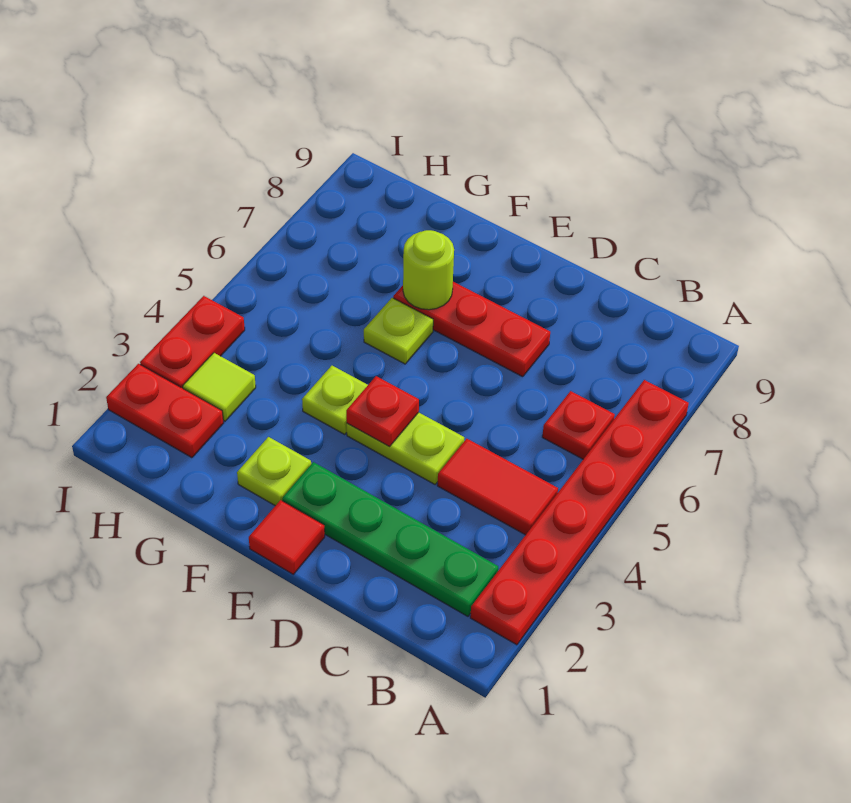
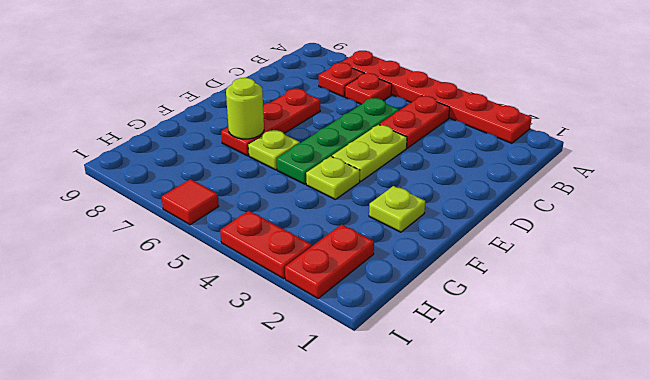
green 1x4 plate [282,462,498,616] -> green 1x4 plate moved to [277,98,399,184]
red 1x2 tile [437,439,558,535] -> red 1x2 plate [379,96,450,148]
red 1x1 tile [249,500,325,574] -> red 1x1 tile moved to [162,179,219,225]
red 1x1 plate [346,376,419,446] -> red 1x1 plate moved to [319,62,364,97]
lime 1x1 tile [183,353,256,421] -> none

